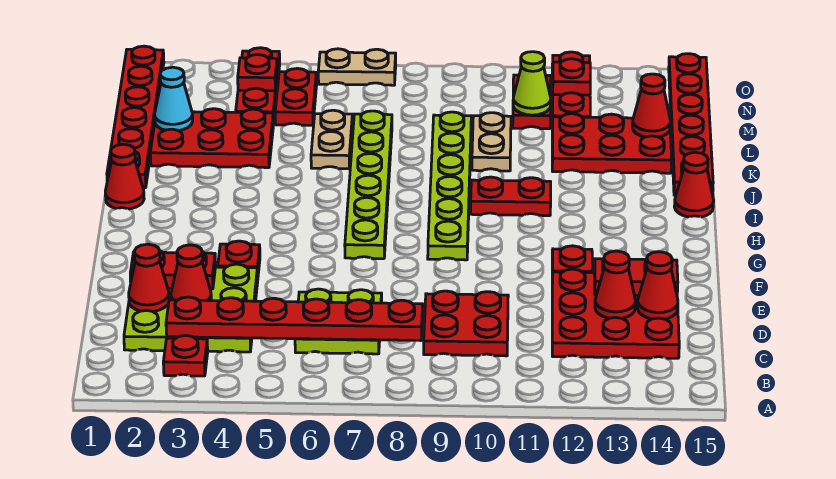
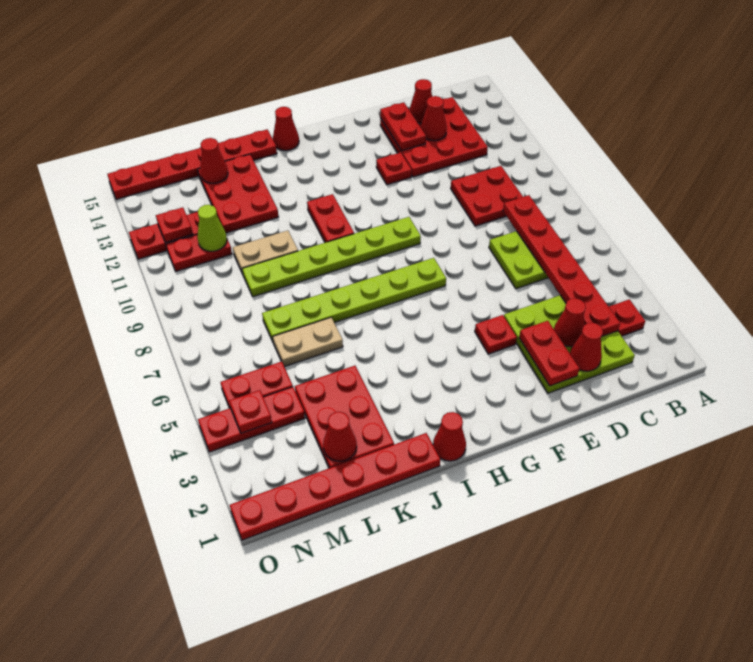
cyan 1x1 cone [155,67,193,131] -> red 1x1 cone [323,412,357,461]
tan 1x2 plate [318,49,396,85] -> none

